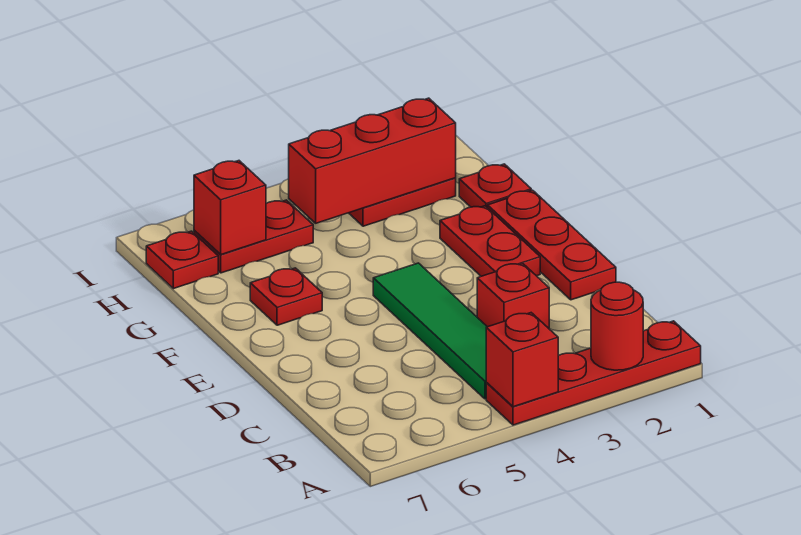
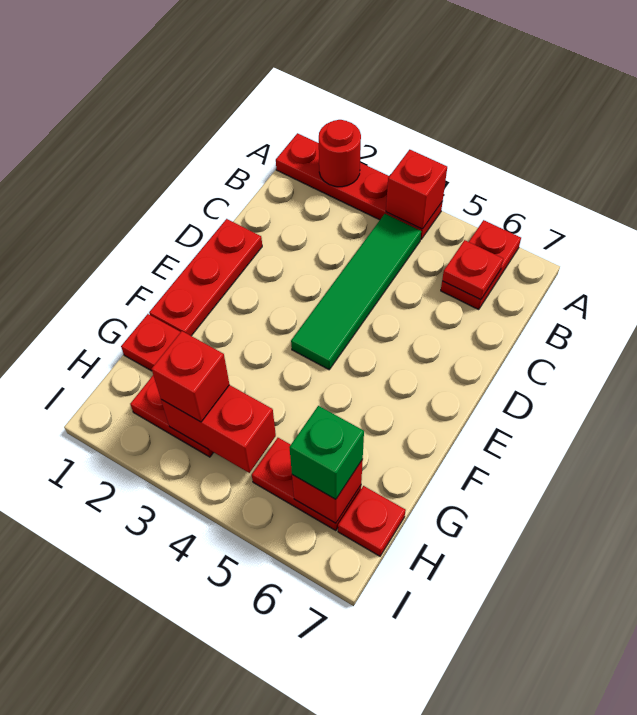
red 1x1 brick [477,263,549,328] -> red 1x1 brick moved to [152,331,229,422]
red 1x2 plate [440,206,540,276] -> red 1x2 plate moved to [441,220,521,310]
red 1x1 plate [250,268,322,325] -> red 1x1 plate moved to [442,240,503,300]
red 1x3 brick [289,98,456,223] -> red 1x2 brick [161,385,276,473]
none -> green 1x1 brick [289,406,364,499]

